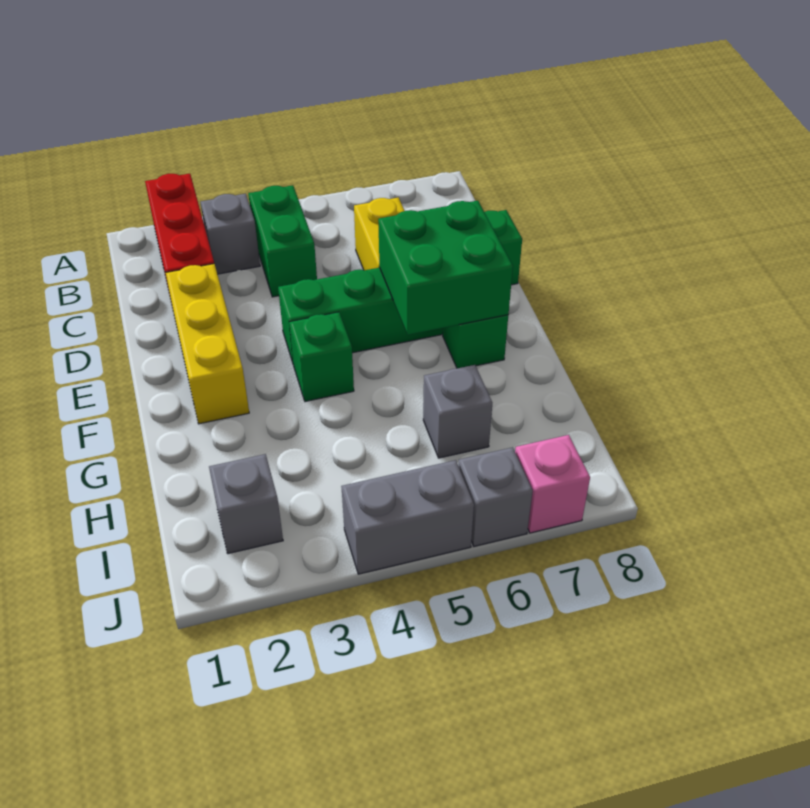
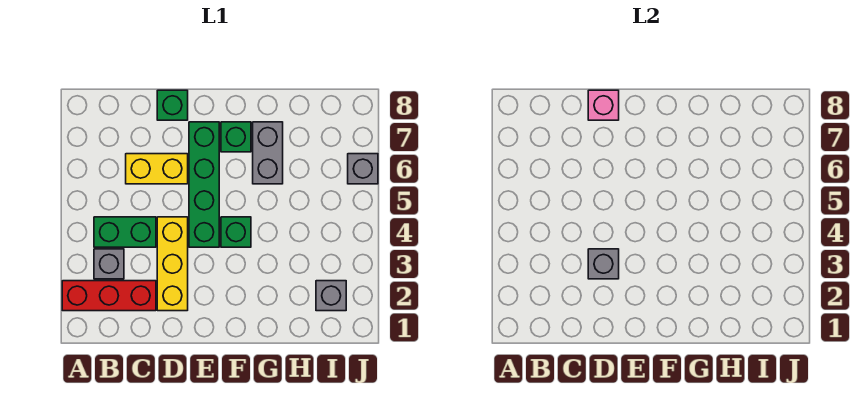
yellow 1x3 brick [166,264,249,424] -> yellow 1x3 brick turned to [157,217,188,311]
green 2x2 brick [378,201,513,335] -> none
grey 1x1 brick [423,365,492,458] -> grey 1x1 brick moved to [588,249,619,279]
grey 1x2 brick [341,460,474,574] -> grey 1x2 brick moved to [253,122,283,184]
pink 1x1 brick [515,435,590,533] -> pink 1x1 brick moved to [588,90,619,120]

